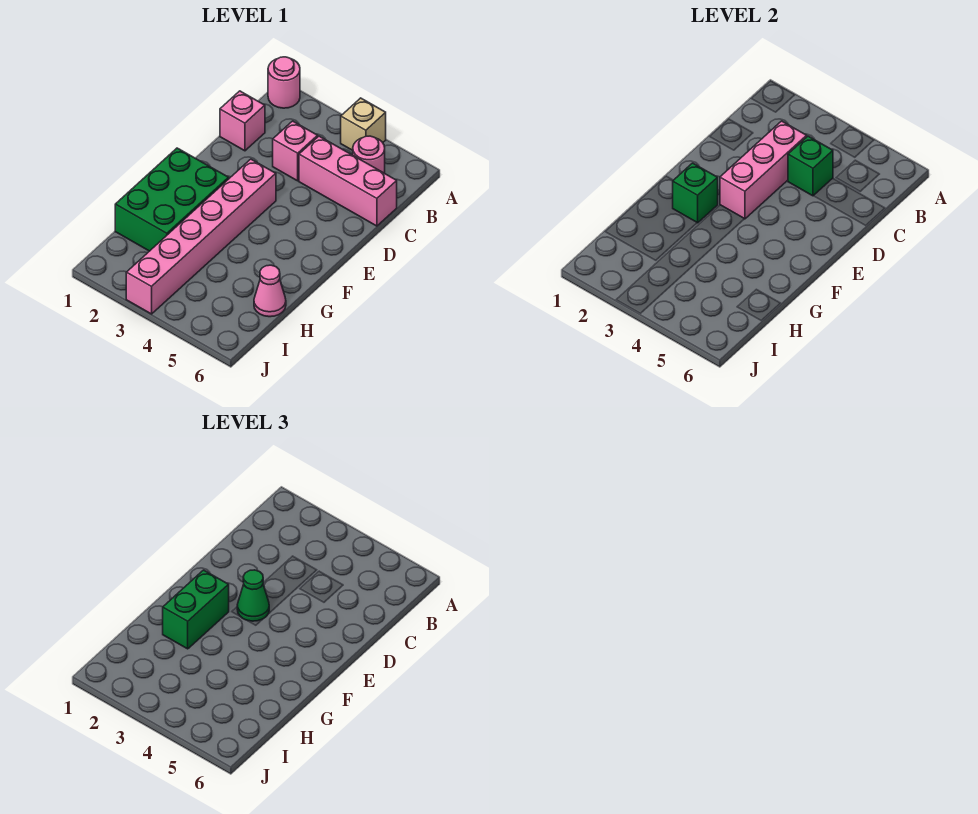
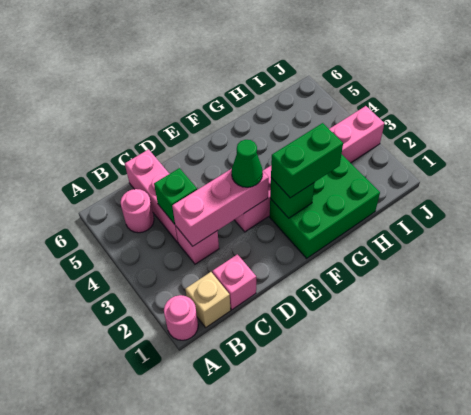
tan 1x1 brick [341,98,386,150] -> tan 1x1 brick moved to [185,272,231,327]
pink 1x1 cone [254,265,286,317] -> none

